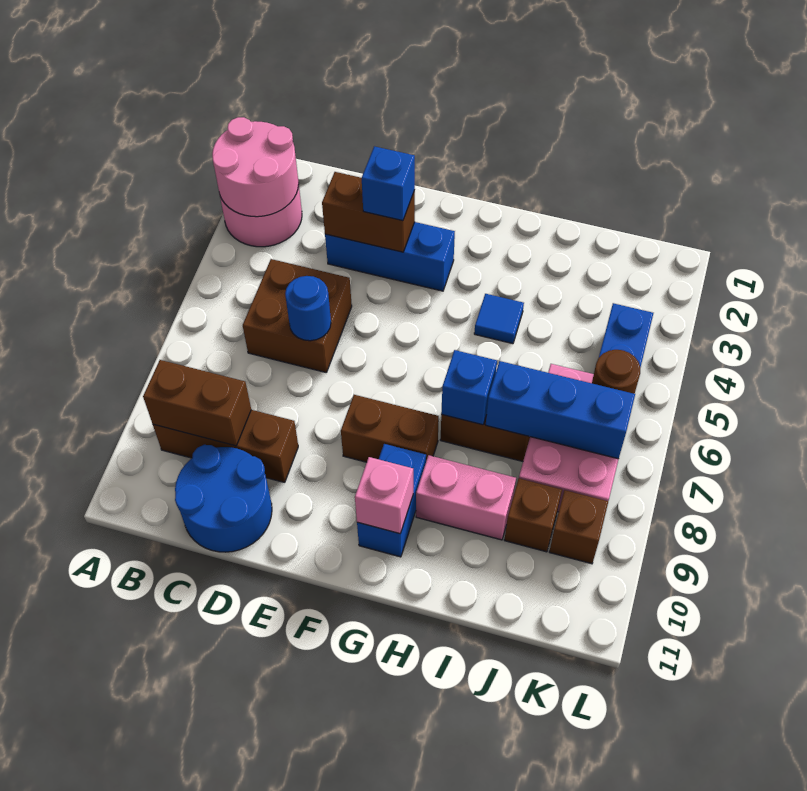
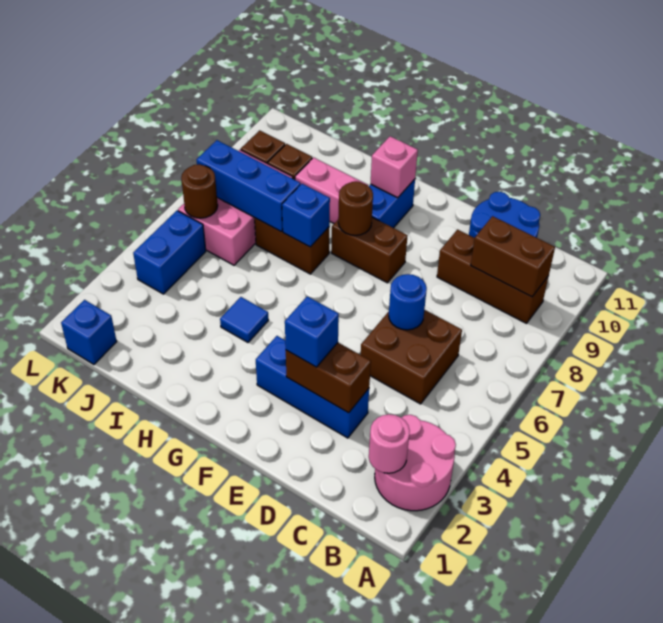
pink 2x2 round brick [212,117,299,217] -> pink 1x1 round brick [369,414,410,473]
none -> brown 1x1 round brick [338,181,373,235]
none -> blue 1x1 brick [61,300,117,365]

